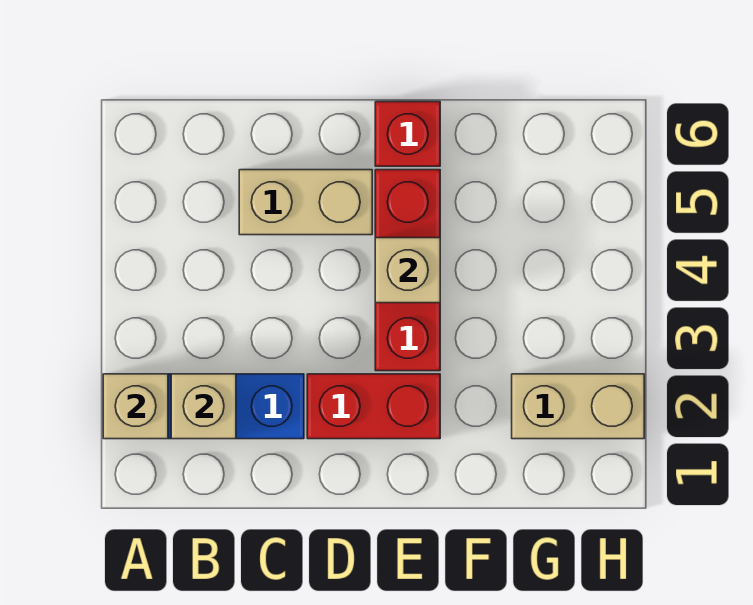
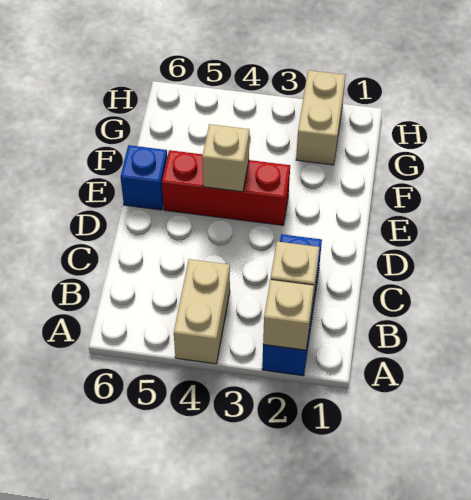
tan 1x2 brick [239,170,372,235] -> tan 1x2 brick moved to [174,259,230,364]
red 1x2 brick [307,374,440,439] -> none
red 1x1 brick [375,102,440,166] -> blue 1x1 brick [121,145,167,210]

